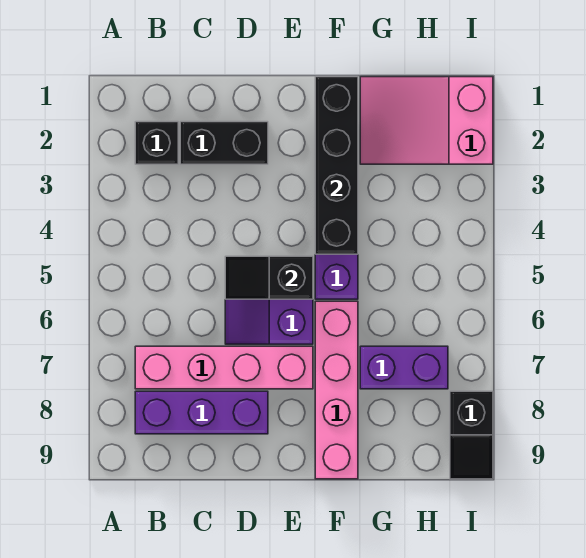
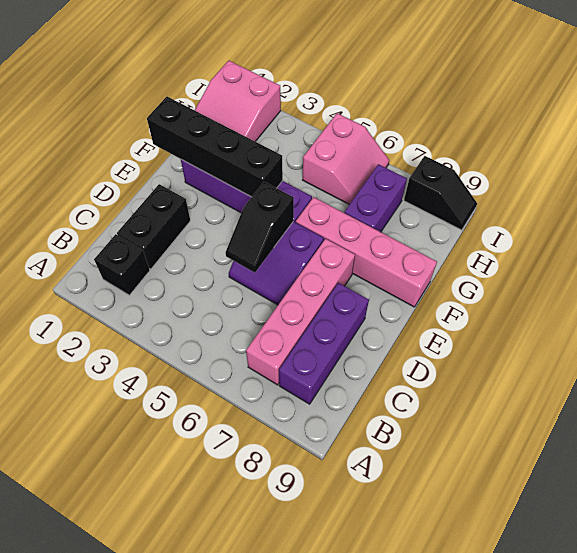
none -> pink 2x2 slope [303,113,389,205]

